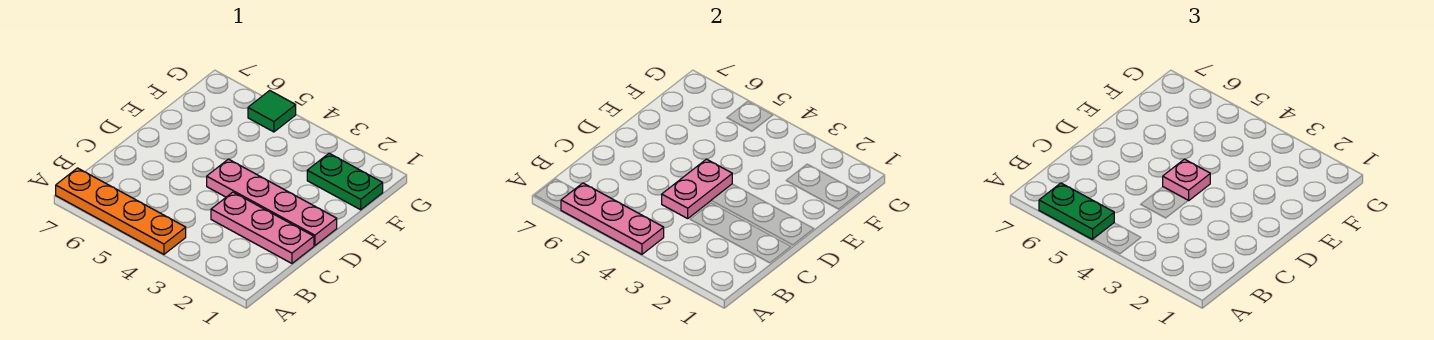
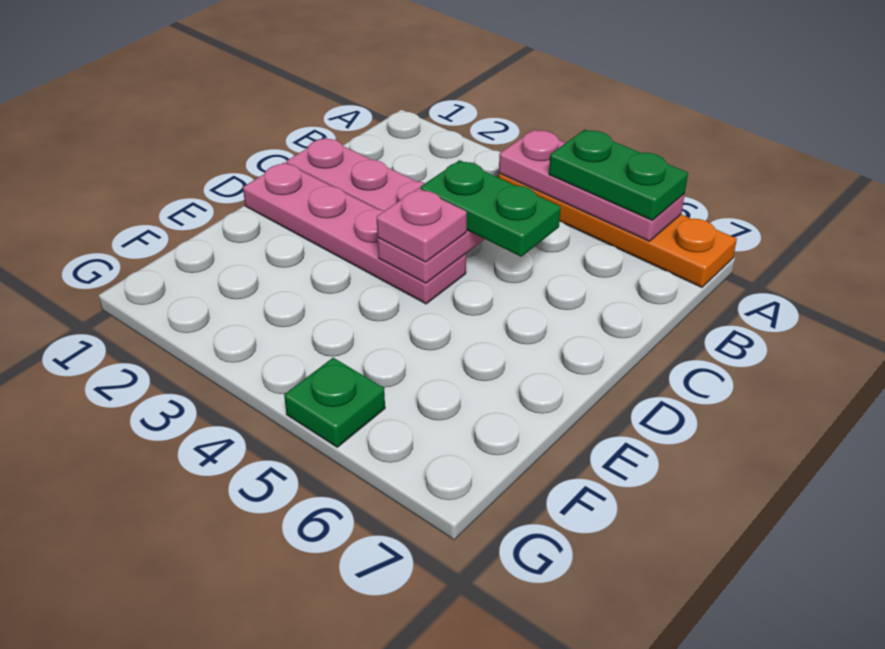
green 1x2 plate [307,153,383,210] -> green 1x2 plate moved to [420,160,561,257]
green 1x1 tile [248,90,296,132] -> green 1x1 plate [284,358,385,447]

